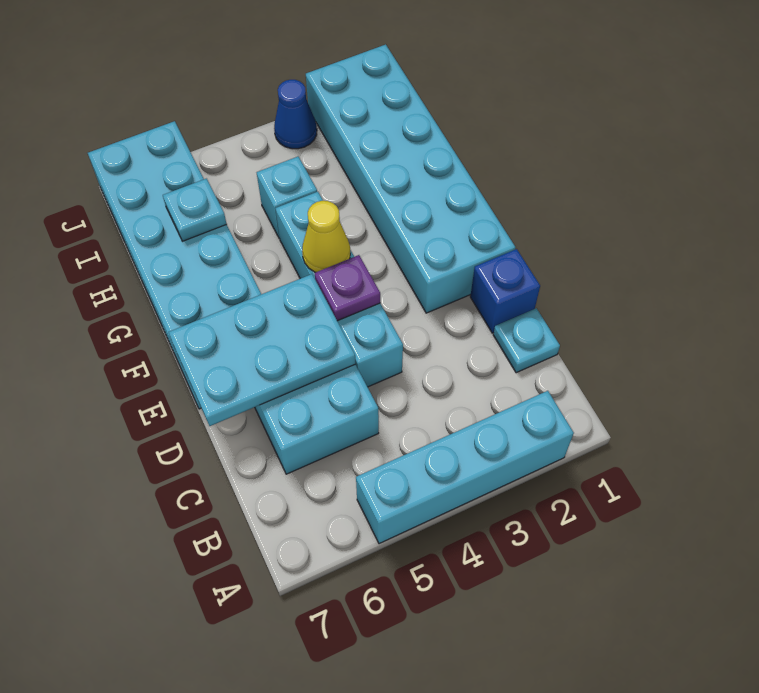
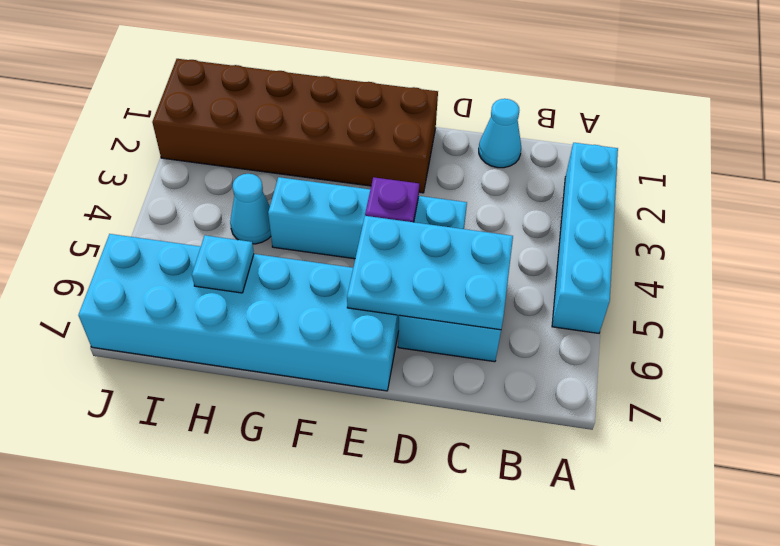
cyan 1x1 plate [493,308,560,373] -> cyan 1x1 cone [479,99,521,168]
blue 1x1 brick [470,249,540,333] -> none
cyan 2x3 plate [169,274,355,426] -> cyan 2x3 plate turned to [347,216,513,330]
cyan 2x6 brick [306,44,516,313] -> brown 2x6 brick [152,59,438,193]
yellow 1x1 cone [302,201,350,272] -> none
cyan 1x1 brick [257,157,317,238] -> cyan 1x1 cone [230,174,271,244]
blue 1x1 cone [274,80,317,149] -> none

